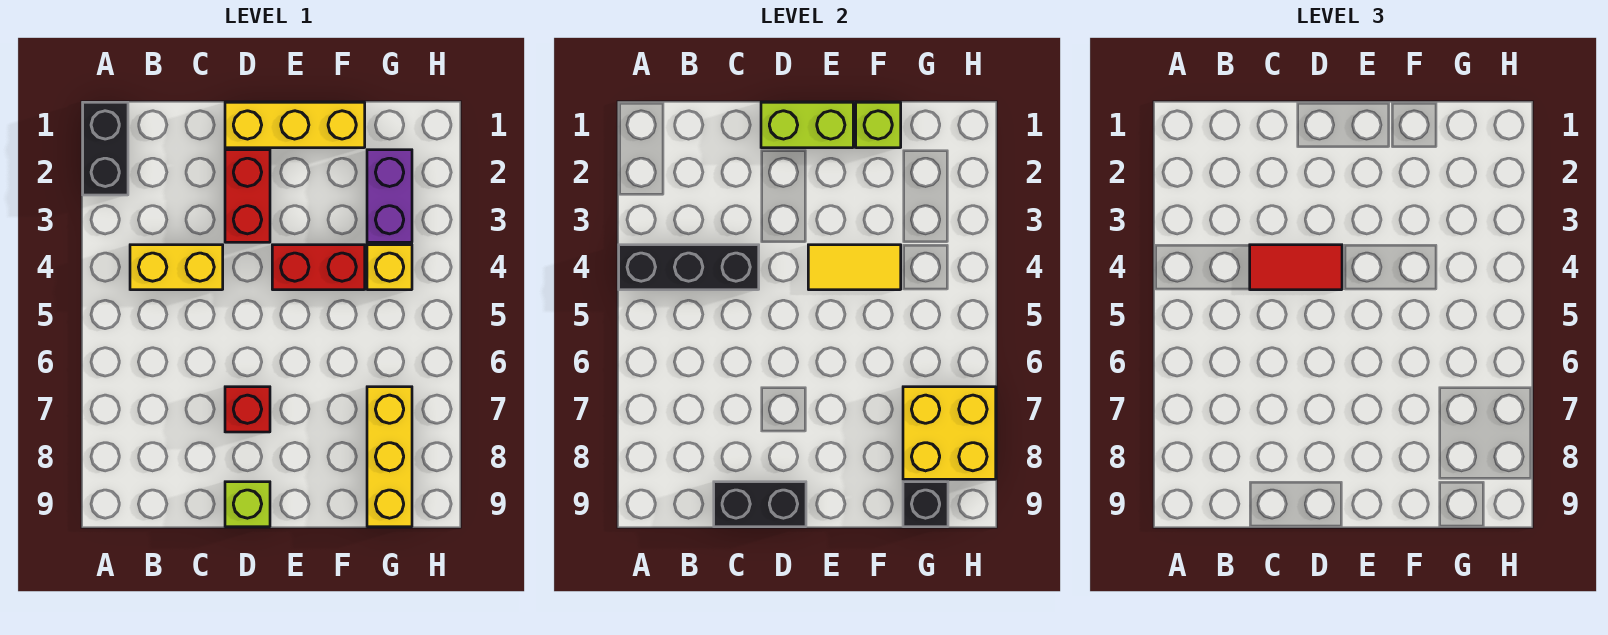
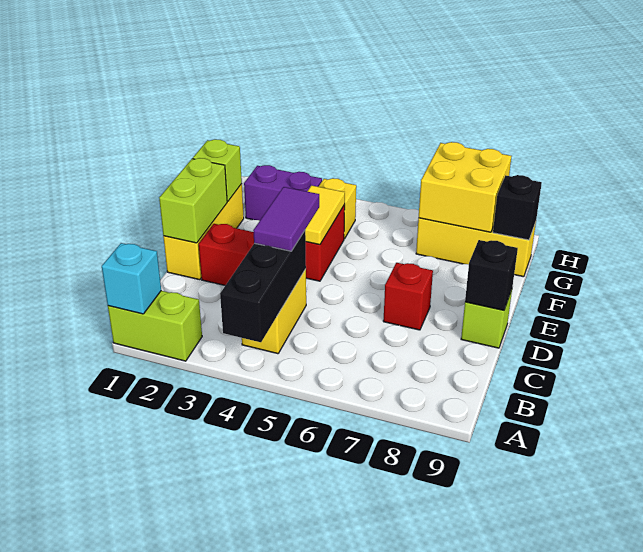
black 1x2 brick [83,102,128,195] -> lime 1x2 brick [108,291,202,361]
none -> cyan 1x1 brick [102,243,161,314]
red 1x2 tile [1250,245,1342,290] -> purple 1x2 tile [253,187,319,251]
black 1x2 brick [714,482,806,527] -> black 1x1 brick [465,240,518,310]

